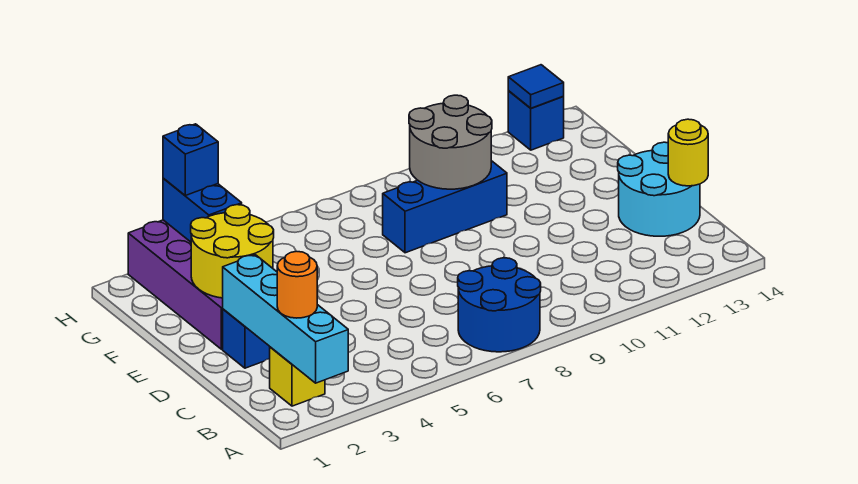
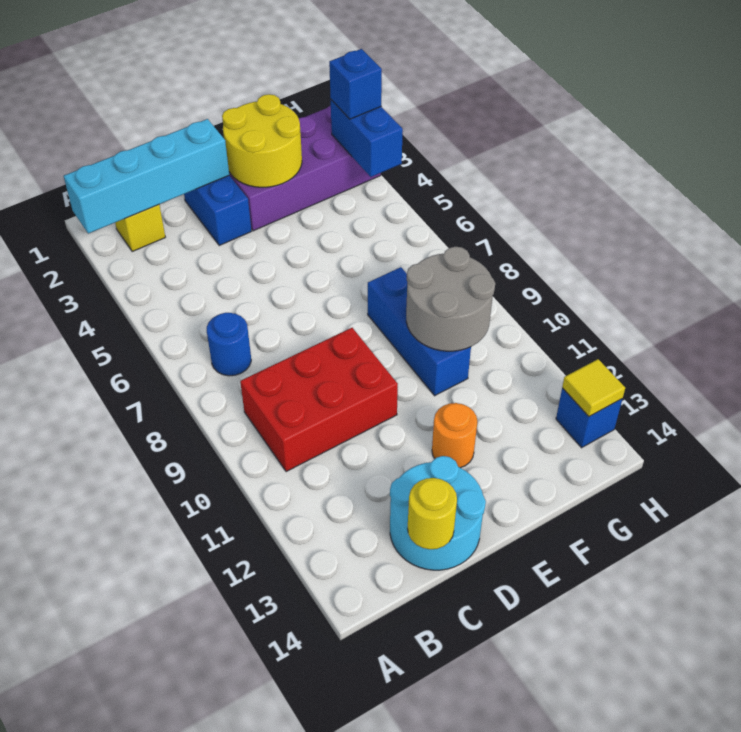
blue 2x2 round brick [458,258,541,352] -> blue 1x1 round brick [207,313,251,376]
orange 1x1 round brick [277,251,317,318] -> orange 1x1 round brick moved to [432,403,477,468]
none -> red 2x3 brick [240,328,398,472]
blue 1x2 brick [163,178,242,242] -> blue 1x2 brick turned to [331,100,403,177]
blue 1x1 tile [508,65,564,108] -> yellow 1x1 tile [562,359,625,417]

